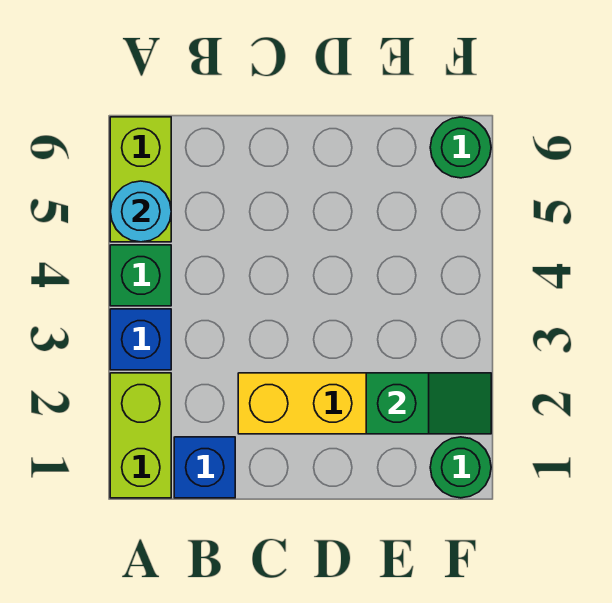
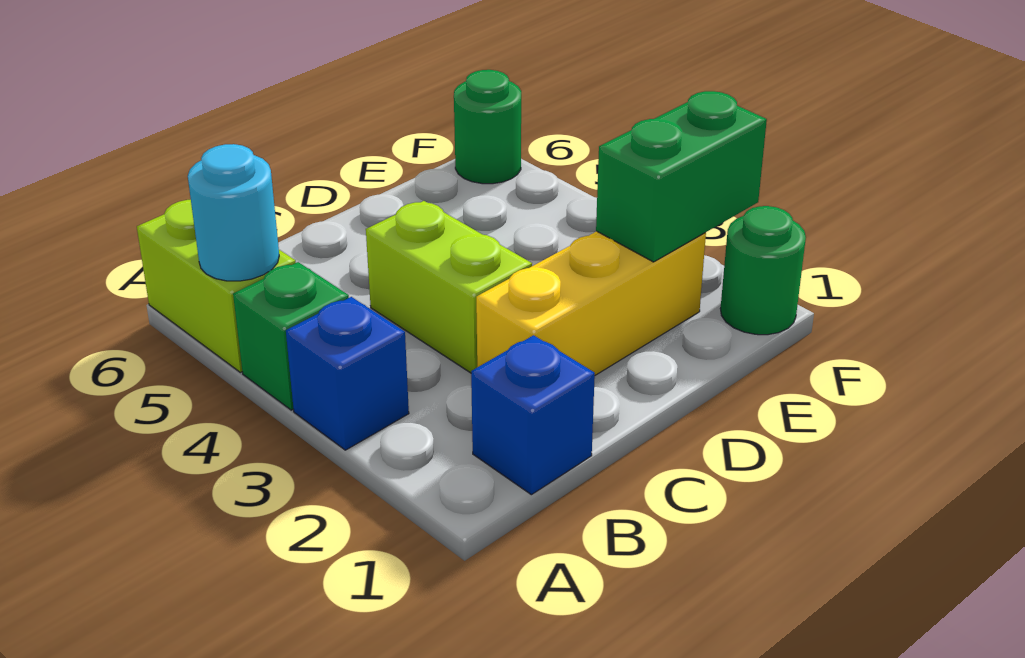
lime 1x2 brick [110,373,171,498] -> lime 1x2 brick moved to [366,201,532,373]
green 1x2 slope [366,373,491,434] -> green 1x2 brick [596,91,767,262]

